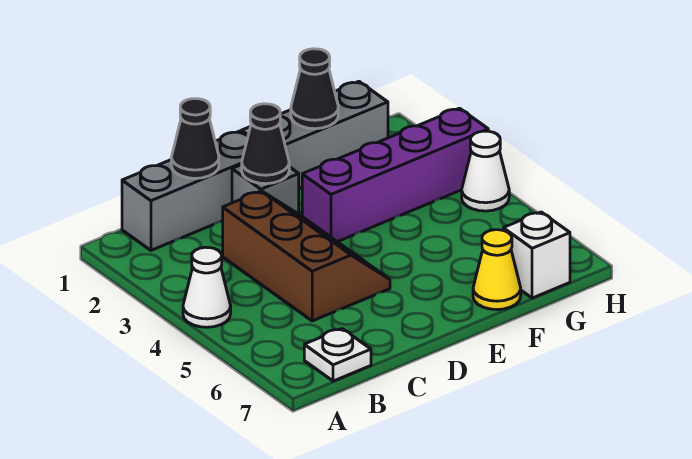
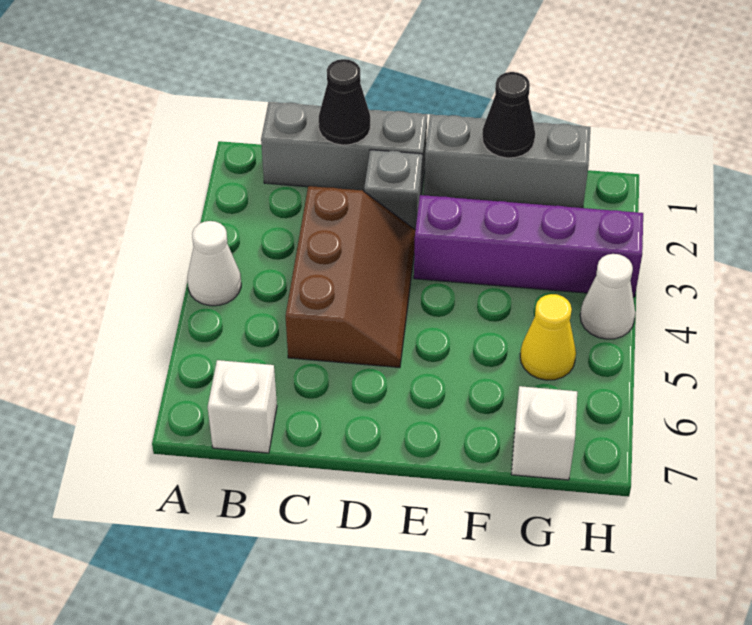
white 1x1 plate [304,329,371,381] -> white 1x1 brick [208,360,277,453]
black 1x1 cone [242,104,289,184] -> none
yellow 1x1 cone [473,230,521,310] -> yellow 1x1 cone moved to [520,294,576,380]

